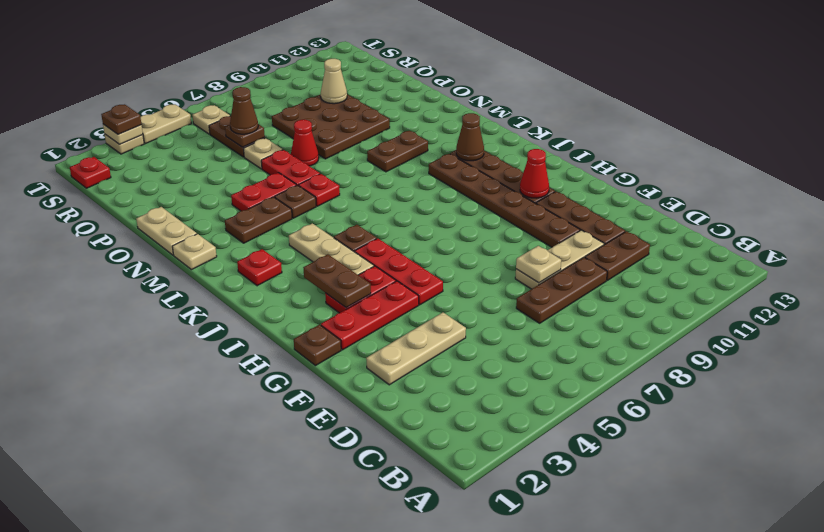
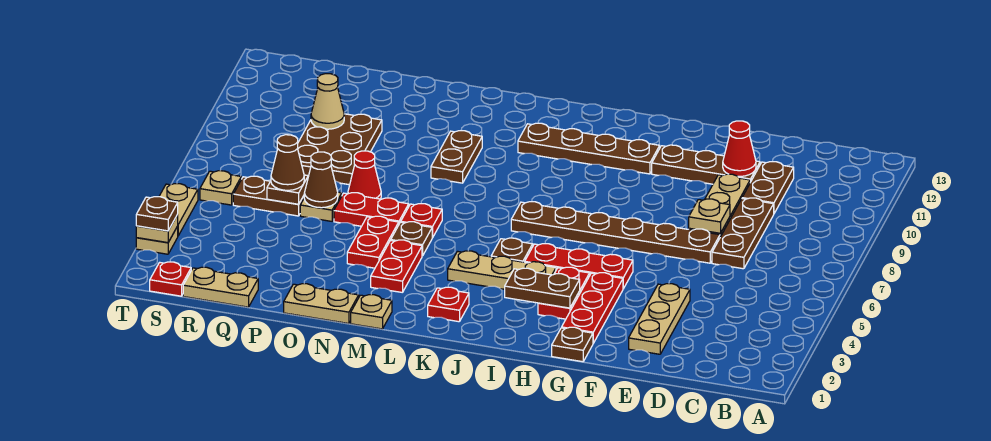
brown 1x6 plate [429,154,580,247] -> brown 1x6 plate moved to [511,202,720,263]
red 1x1 cone [520,149,549,198] -> red 1x1 cone moved to [723,121,756,176]
brown 1x1 cone [456,113,484,161] -> brown 1x1 cone moved to [304,152,338,208]
brown 1x2 plate [225,197,292,243] -> red 1x2 plate [371,240,422,293]
brown 3x3 plate [272,94,390,159] -> brown 2x3 plate [298,114,382,185]
none -> tan 1x2 plate [183,267,258,307]

